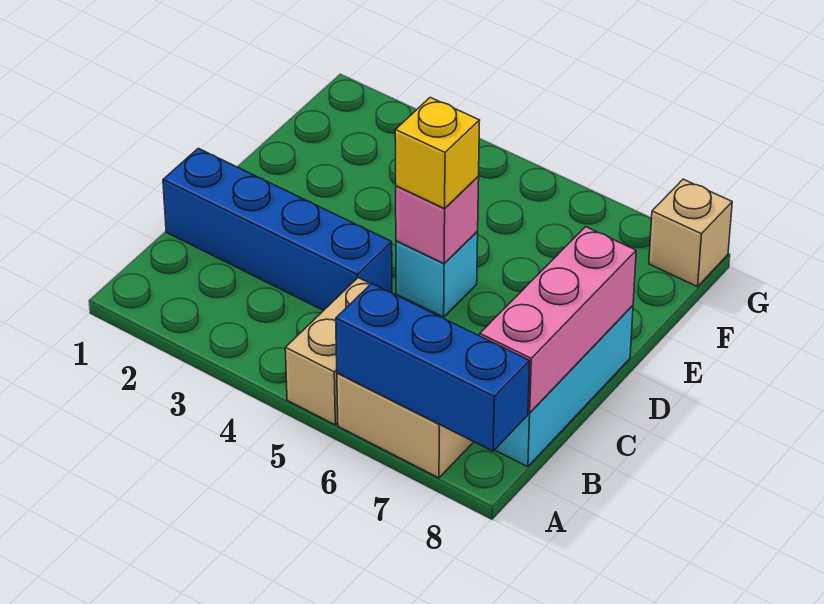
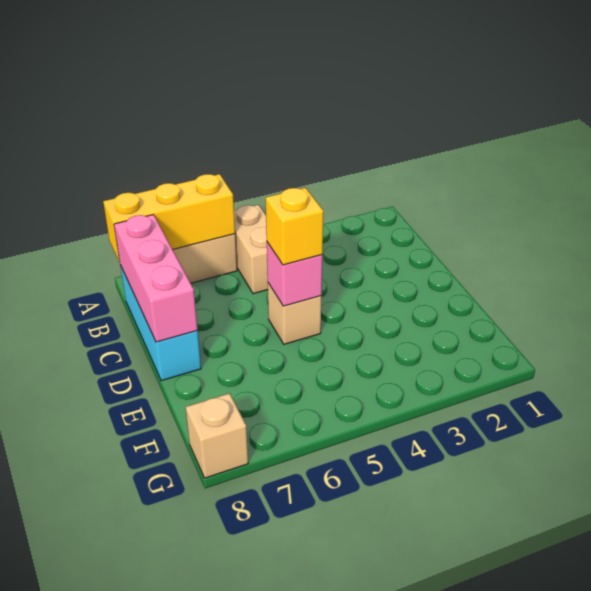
blue 1x3 brick [336,284,530,451] -> yellow 1x3 brick [103,174,235,262]
blue 1x4 brick [163,148,392,310] -> none
cyan 1x1 brick [396,232,478,317] -> tan 1x1 brick [268,283,321,344]

